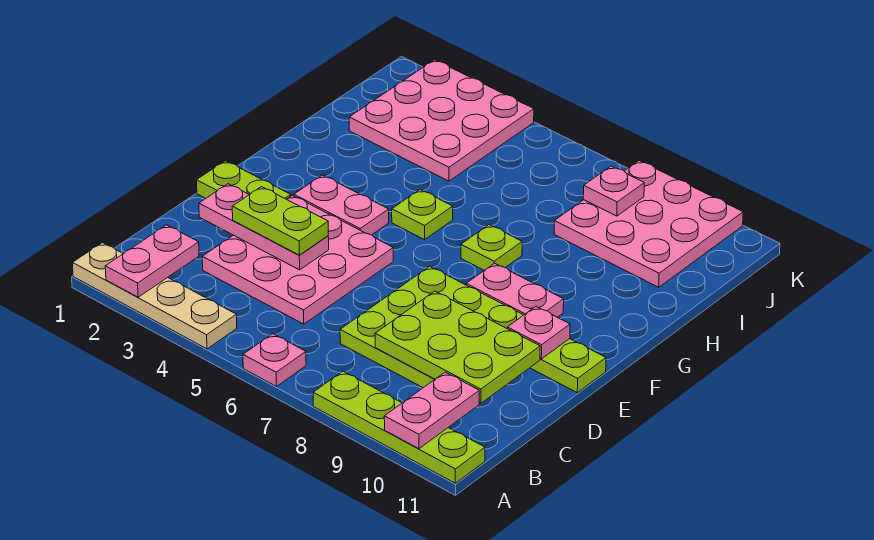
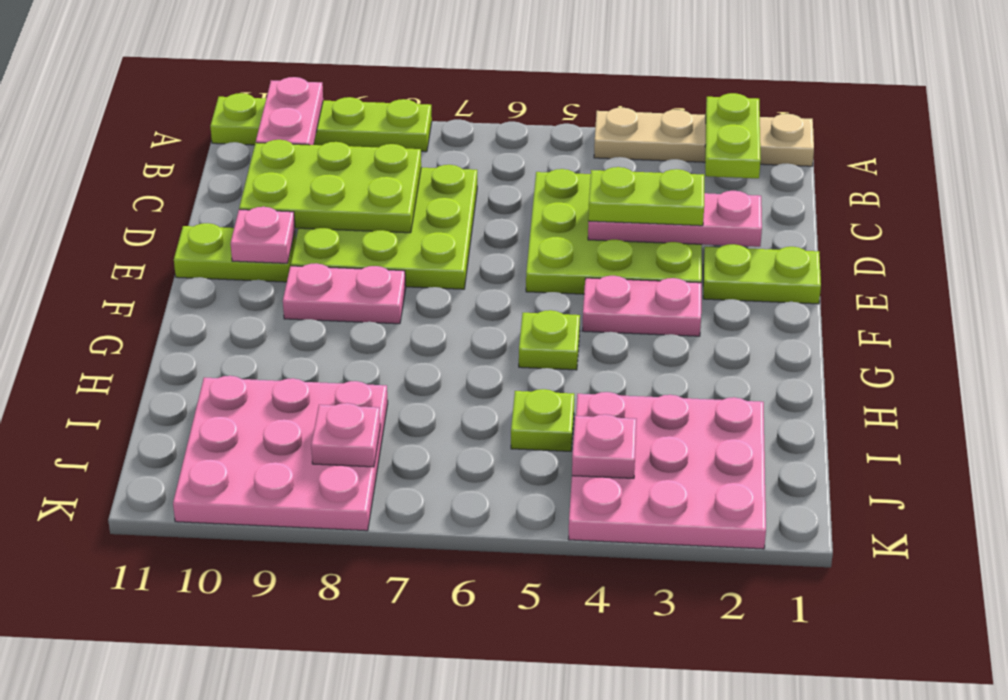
pink 1x2 plate [105,225,199,297] -> lime 1x2 plate [705,93,761,178]
pink 1x1 plate [243,334,306,386] -> pink 1x1 plate moved to [572,414,637,478]
pink 3x3 plate [202,195,393,324] -> lime 3x3 plate [526,169,702,294]
lime 1x1 plate [461,225,522,270] -> lime 1x1 plate moved to [511,389,574,451]

